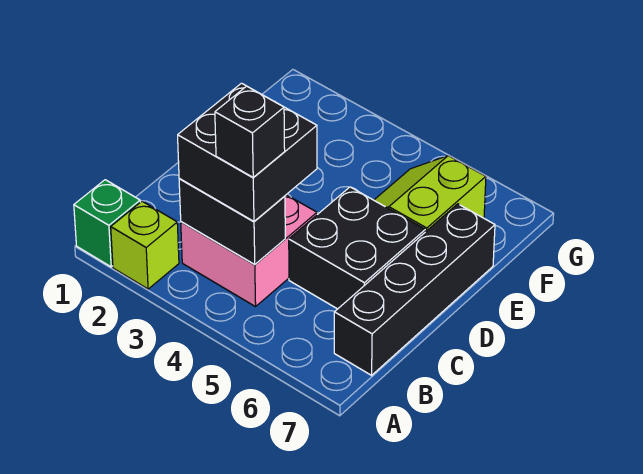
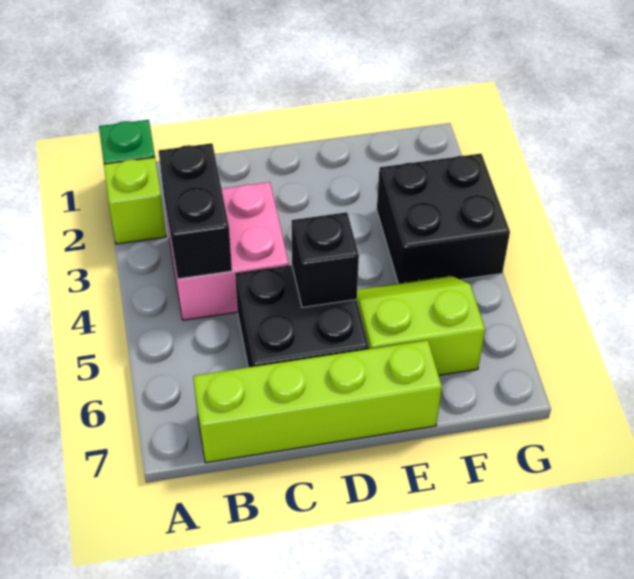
black 2x2 brick [178,83,317,222] -> black 2x2 brick moved to [377,154,510,284]
black 1x1 brick [215,86,285,177] -> black 1x1 brick moved to [292,212,359,307]
black 1x4 brick [334,204,495,375] -> lime 1x4 brick [193,340,442,463]

